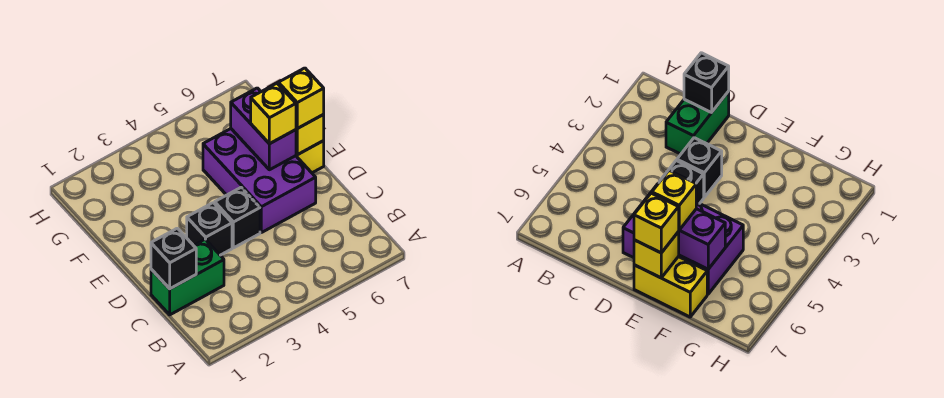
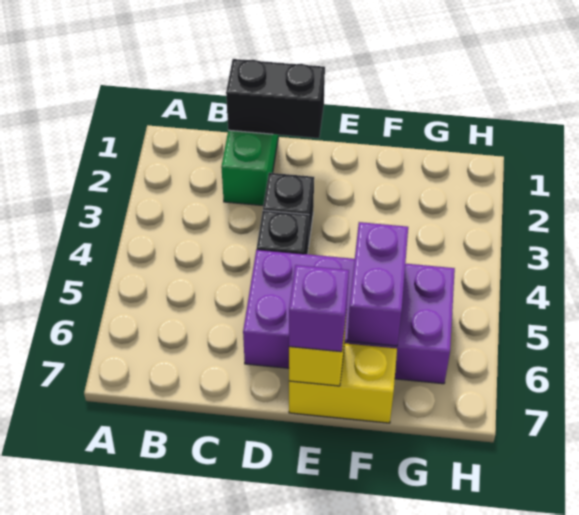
black 1x1 brick [151,228,196,289] -> black 1x2 brick [226,59,325,138]
purple 2x3 brick [203,129,316,233] -> purple 2x4 brick [243,250,455,384]
purple 1x2 brick [231,88,296,170] -> purple 1x2 brick turned to [347,222,408,346]
yellow 1x1 brick [251,83,296,144] -> none
yellow 1x1 brick [278,68,324,128] -> purple 1x1 brick [289,265,349,352]

